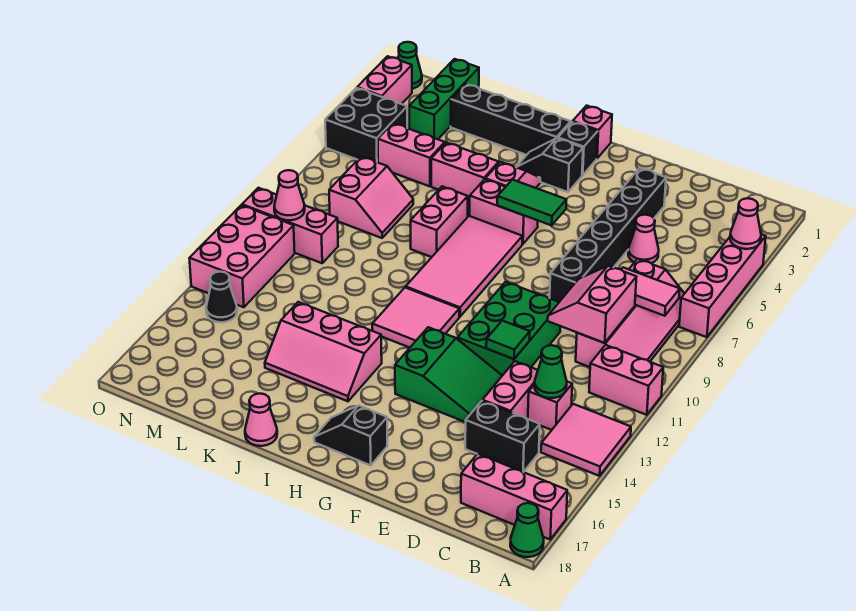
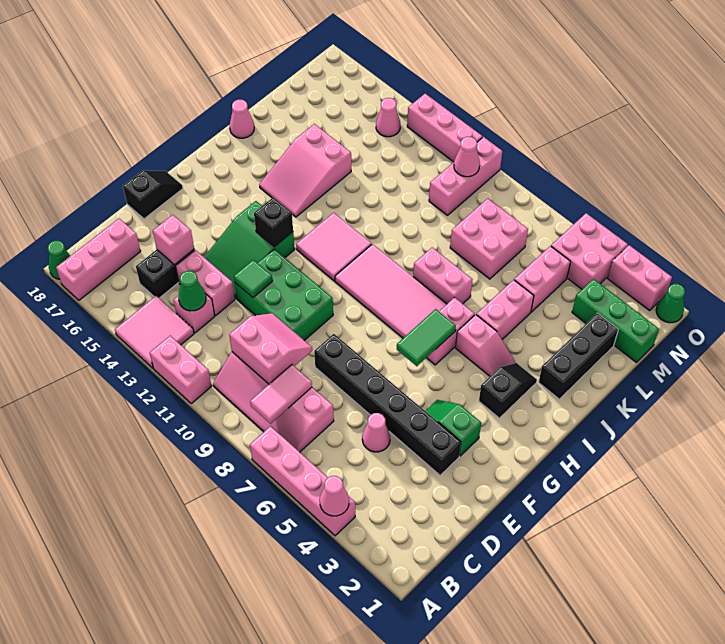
pink 1x2 brick [589,345,663,415] -> pink 1x2 brick turned to [150,336,212,403]
none -> green 1x2 slope [426,400,481,456]
black 1x2 slope [314,406,387,465] -> black 1x2 slope moved to [123,170,183,219]
pink 1x1 brick [573,106,612,158] -> pink 1x1 brick moved to [153,215,194,265]
black 1x1 brick [558,122,598,175] -> black 1x1 brick moved to [254,197,293,247]
black 1x4 brick [451,84,571,155] -> black 1x3 brick [539,313,618,399]
pink 2x3 slope [265,302,382,401] -> pink 2x3 slope turned to [259,124,351,217]
pink 2x2 slope [329,157,413,238] -> pink 2x2 brick [450,198,528,279]
black 2x2 brick [325,88,407,162] -> pink 2x2 brick [551,213,628,289]
pink 2x3 brick [189,205,295,307] -> pink 1x3 brick [407,94,483,162]
black 1x1 cone [206,272,237,322] -> pink 1x1 cone [376,98,400,137]

